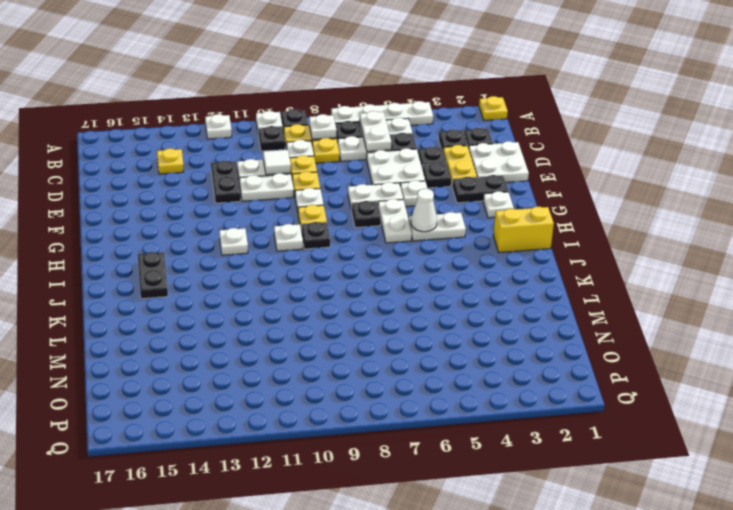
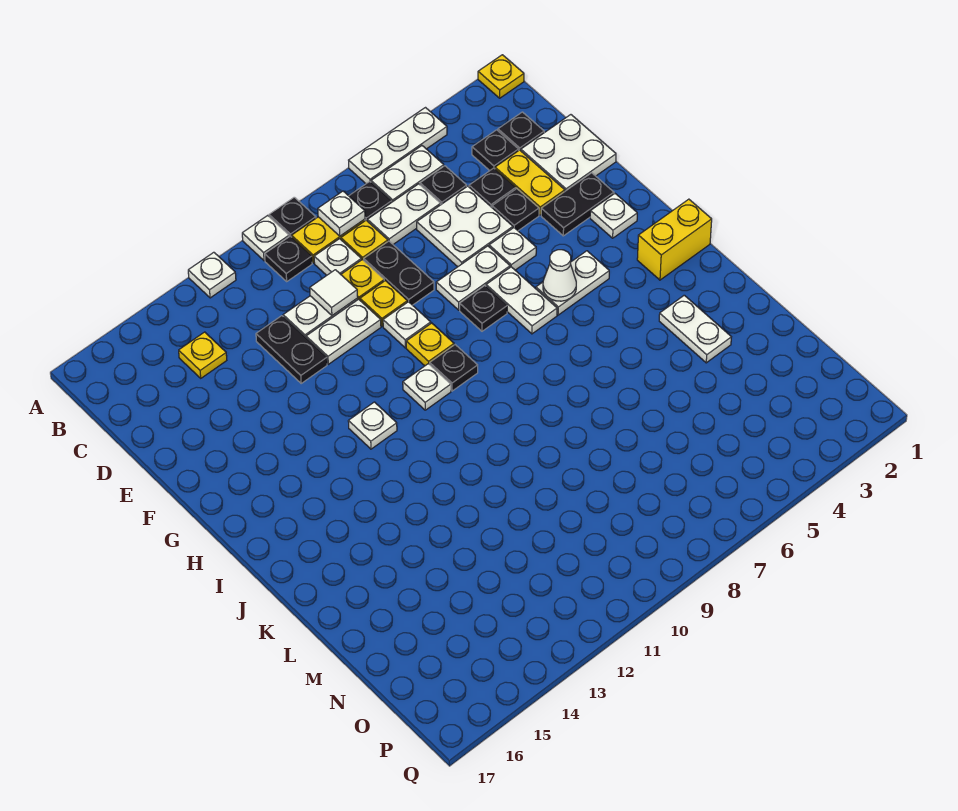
white 1x4 plate [331,101,433,126] -> white 1x3 plate [349,108,447,184]
white 1x2 plate [360,111,391,151] -> white 1x2 plate moved to [659,295,731,363]
black 1x2 plate [138,252,168,299] -> black 1x2 plate moved to [364,241,434,305]

